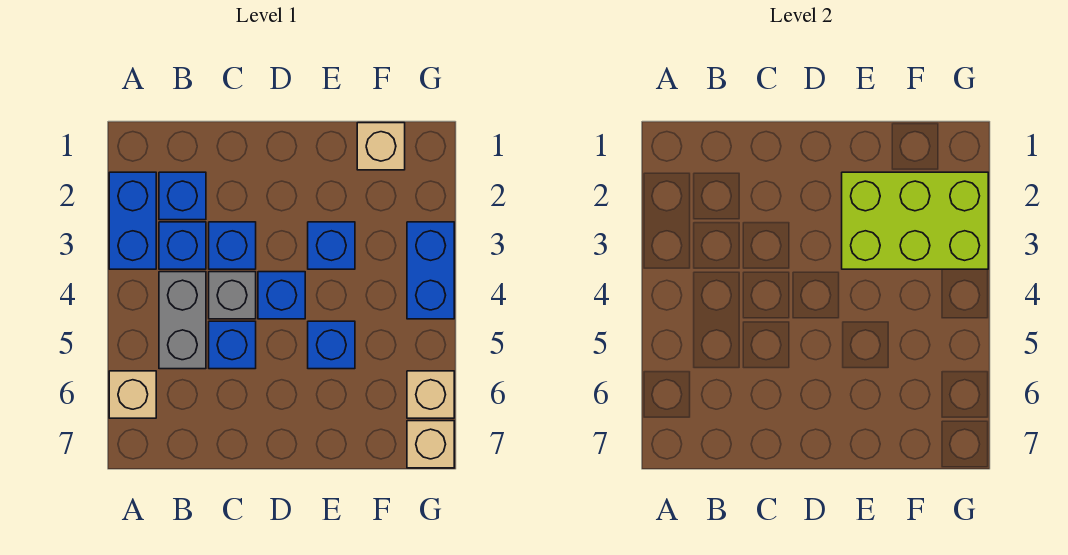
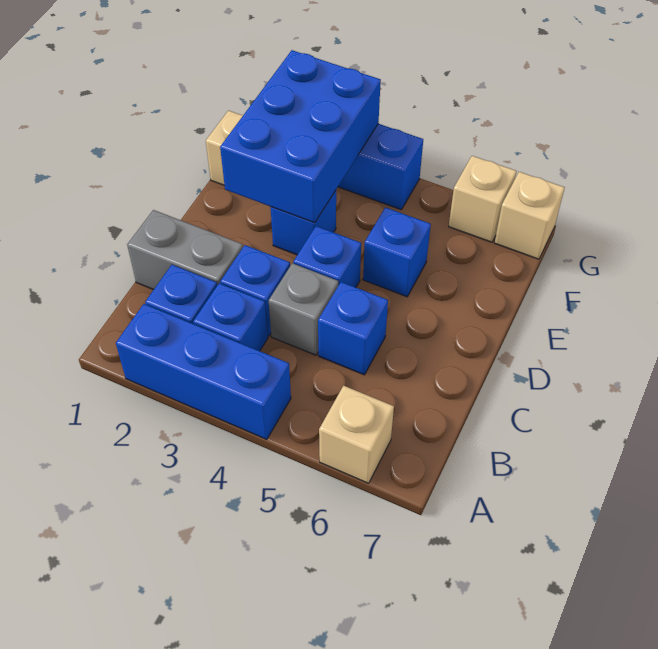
blue 1x2 brick [109,172,156,269] -> blue 1x3 brick [116,304,291,439]
grey 1x2 brick [159,272,206,369] -> grey 1x2 brick moved to [127,210,243,290]
lime 2x3 brick [842,172,988,269] -> blue 2x3 brick [220,50,381,223]

